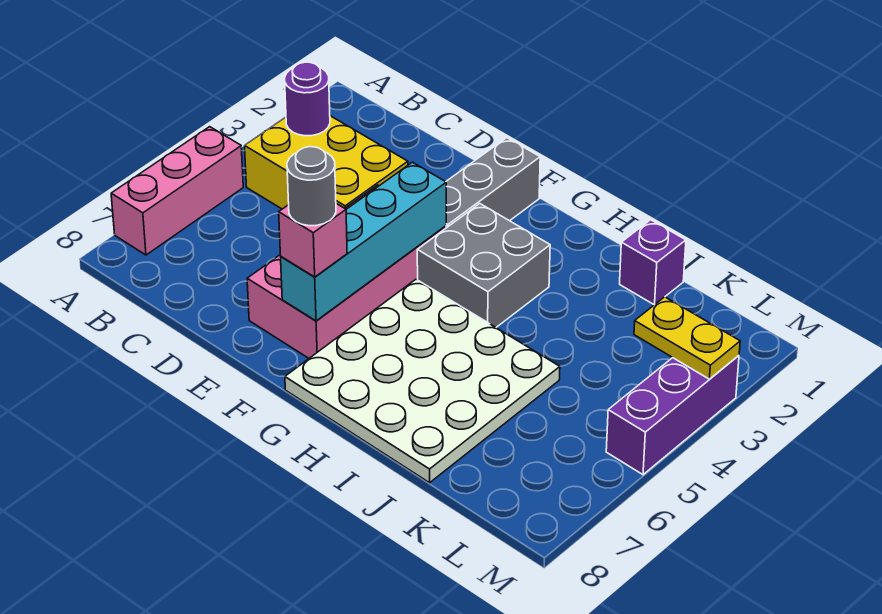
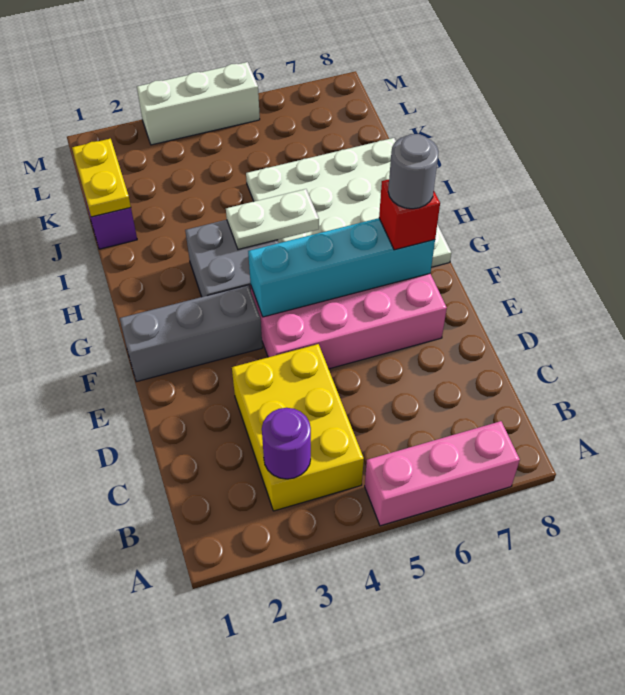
pink 1x1 brick [279,204,347,277] -> red 1x1 brick [379,179,440,250]
none -> white 1x2 plate [226,189,319,249]
yellow 1x2 plate [634,297,740,379] -> yellow 1x2 plate moved to [72,139,131,217]
purple 1x3 brick [606,356,739,475] -> white 1x3 brick [137,62,260,145]

